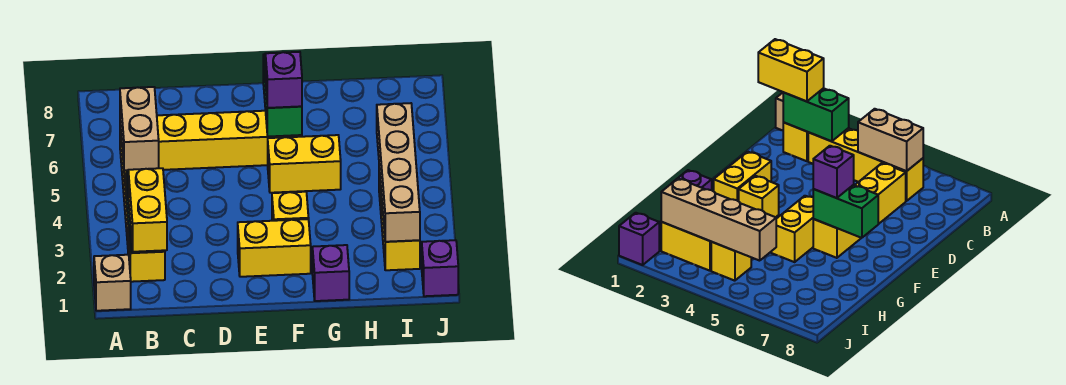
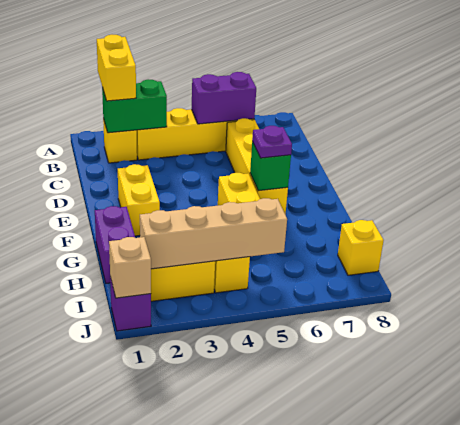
tan 1x1 brick [94,255,131,311] -> tan 1x1 brick moved to [109,237,151,298]
yellow 1x2 brick [128,168,167,252] -> yellow 1x2 brick turned to [97,35,136,101]
tan 1x2 brick [120,87,159,170] -> purple 1x2 brick [192,72,256,124]
yellow 1x1 brick [272,192,309,221] -> yellow 1x1 brick moved to [338,220,384,275]
green 1x2 brick [263,54,302,137] -> green 1x1 brick [250,142,291,191]
purple 1x1 brick [265,52,302,108] -> purple 1x1 plate [252,126,292,158]
purple 1x1 brick [312,245,349,301] -> purple 1x2 brick [95,206,135,283]

